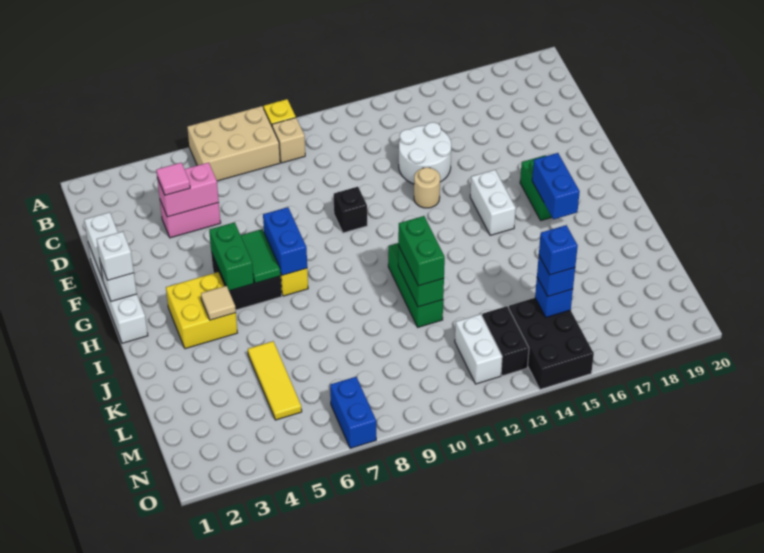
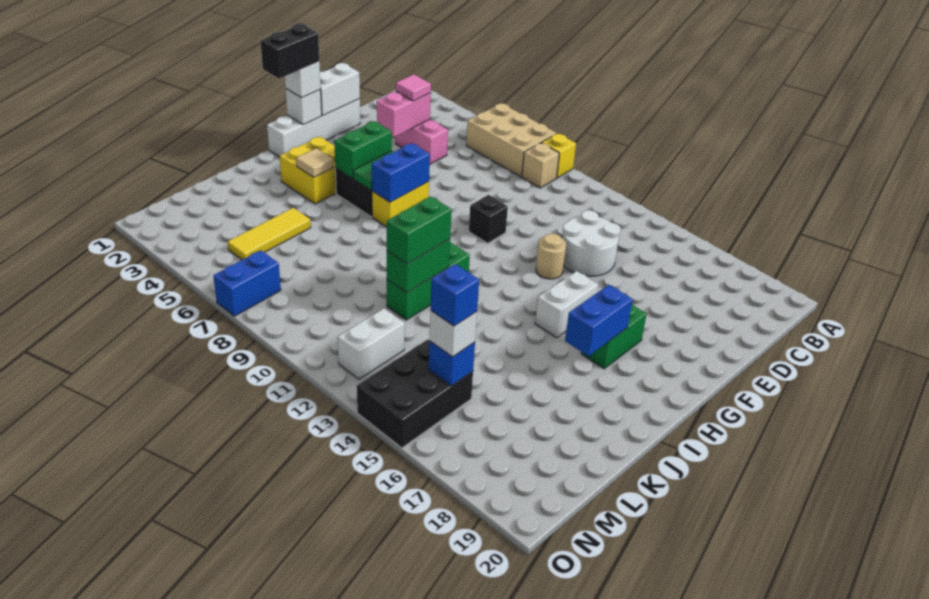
pink 1x2 brick [157,162,219,217] -> pink 1x2 brick turned to [377,92,431,137]
black 1x2 brick [482,306,529,376] -> black 1x2 brick moved to [261,23,319,79]
blue 1x1 brick [537,256,575,296] -> white 1x1 brick [430,311,477,357]

